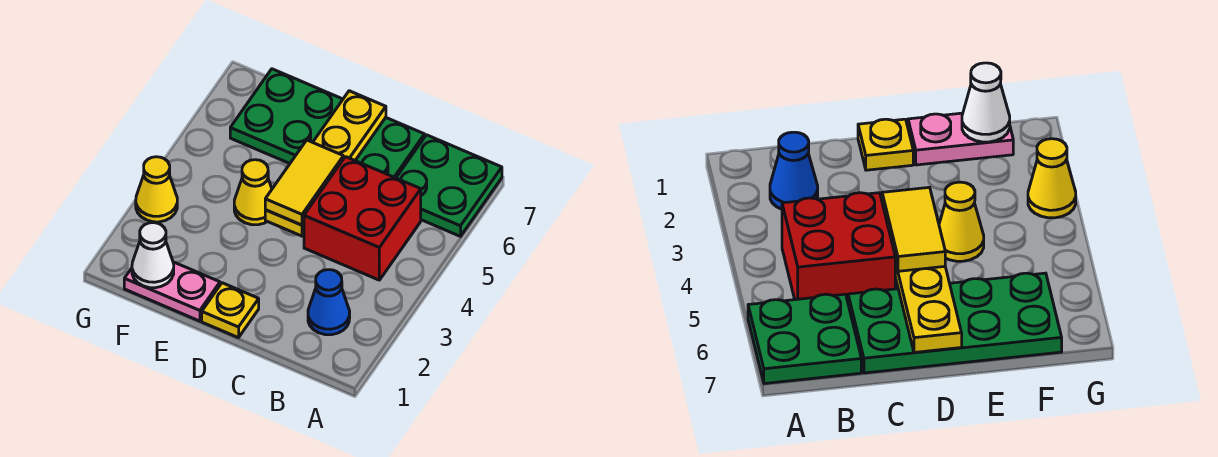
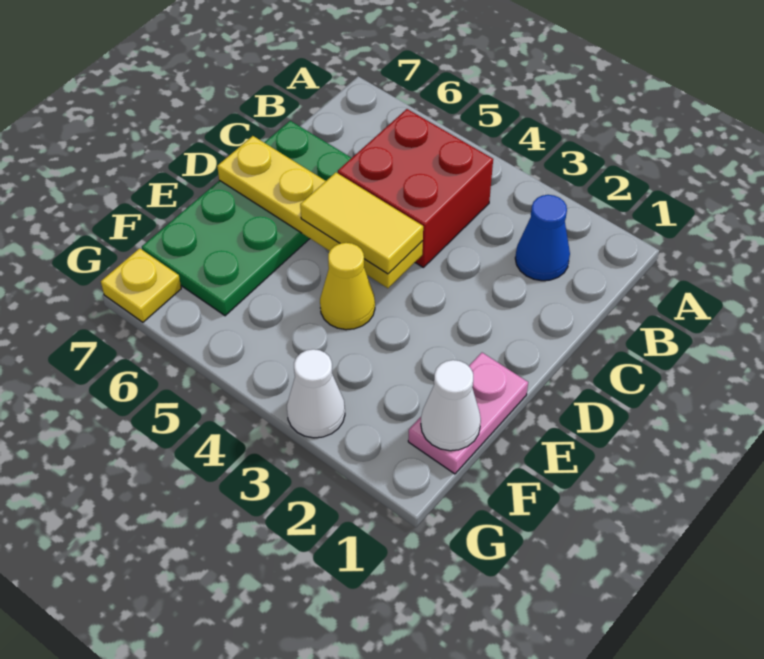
green 2x2 plate [396,135,502,236] -> none
yellow 1x1 plate [202,283,259,338] -> yellow 1x1 plate moved to [101,248,181,322]
yellow 1x1 cone [136,157,177,222] -> white 1x1 cone [287,349,345,438]

